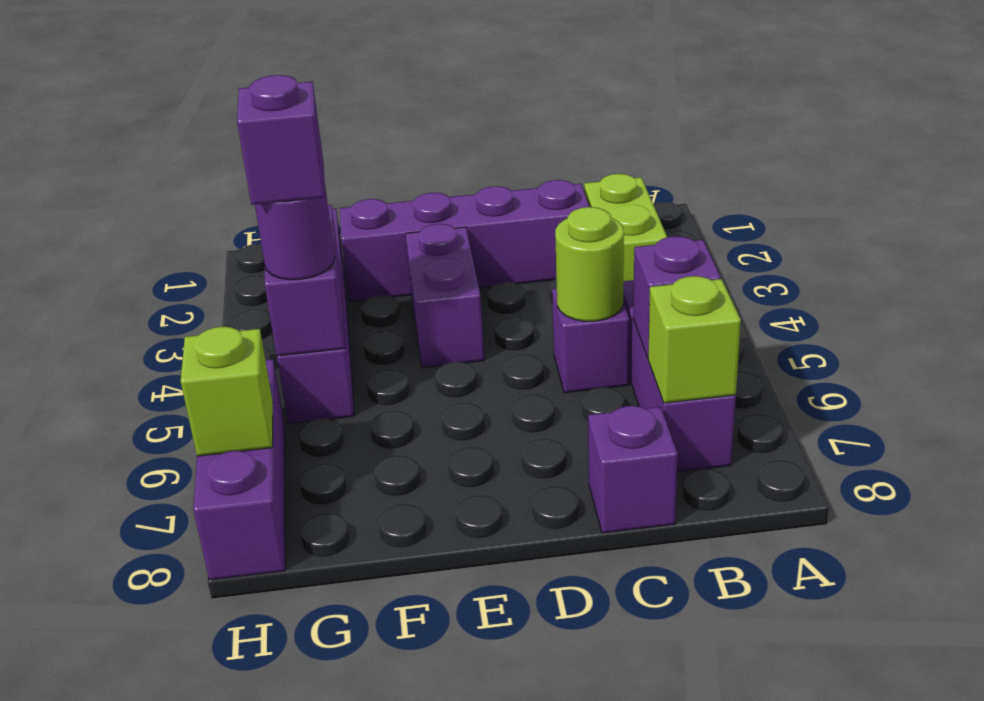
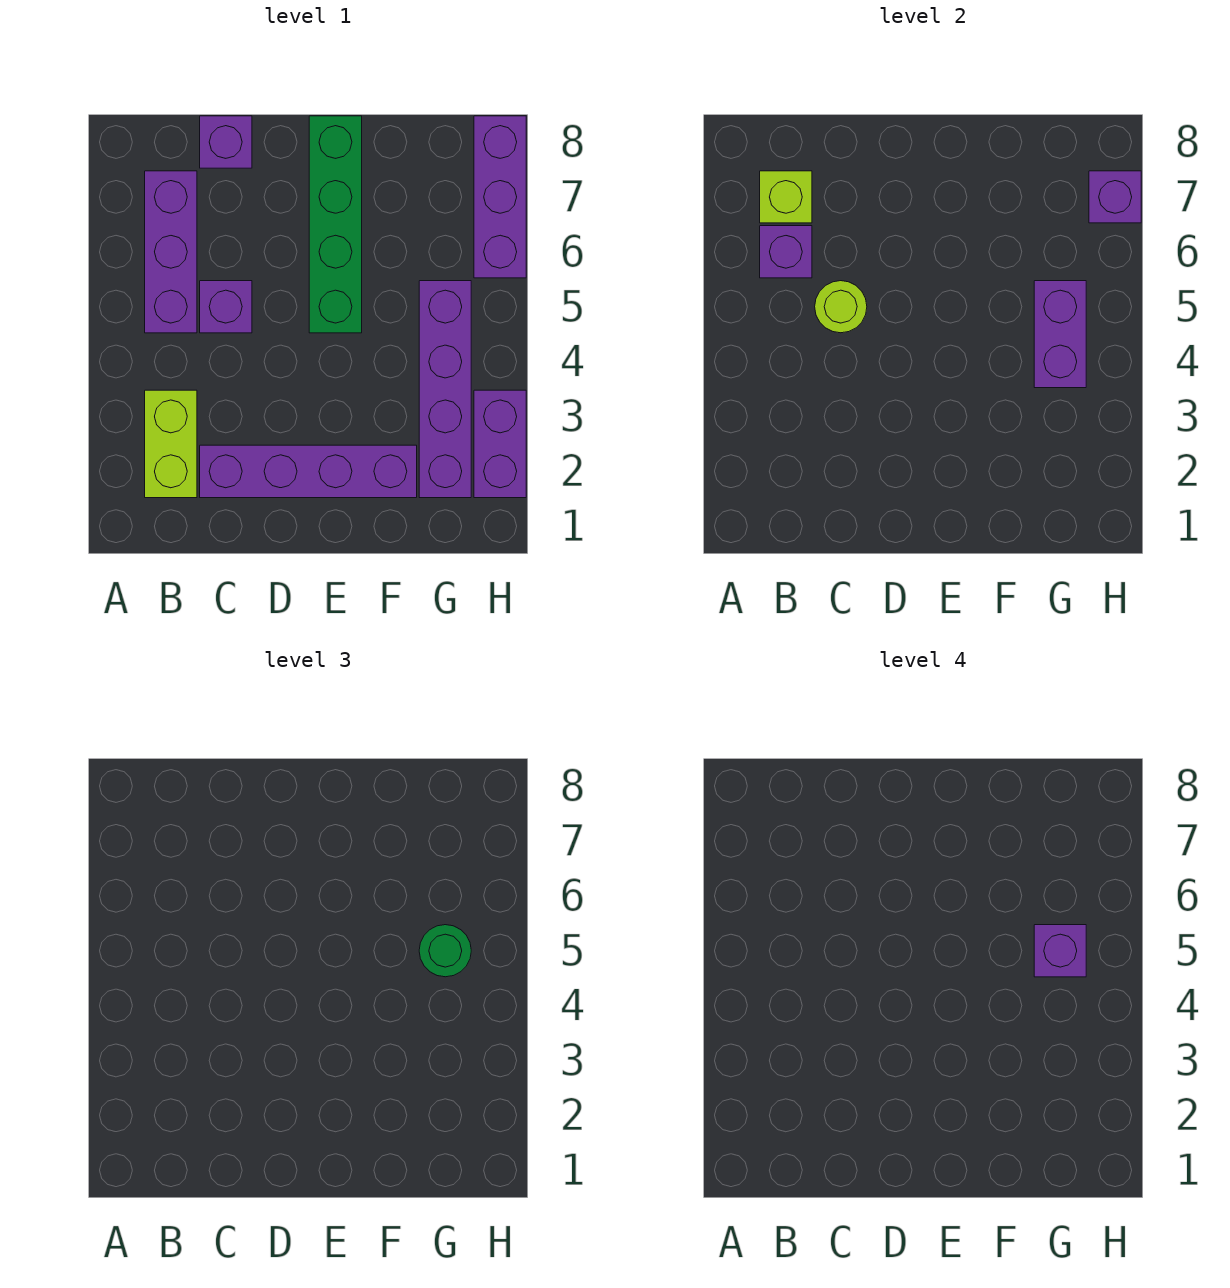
purple 1x2 brick [406,224,484,368] -> purple 1x2 brick moved to [474,390,526,498]
none -> green 1x4 brick [309,116,362,333]
purple 1x1 round brick [255,181,335,280] -> green 1x1 round brick [419,925,471,977]
lime 1x1 brick [181,327,273,456] -> purple 1x1 brick [1089,171,1141,223]

